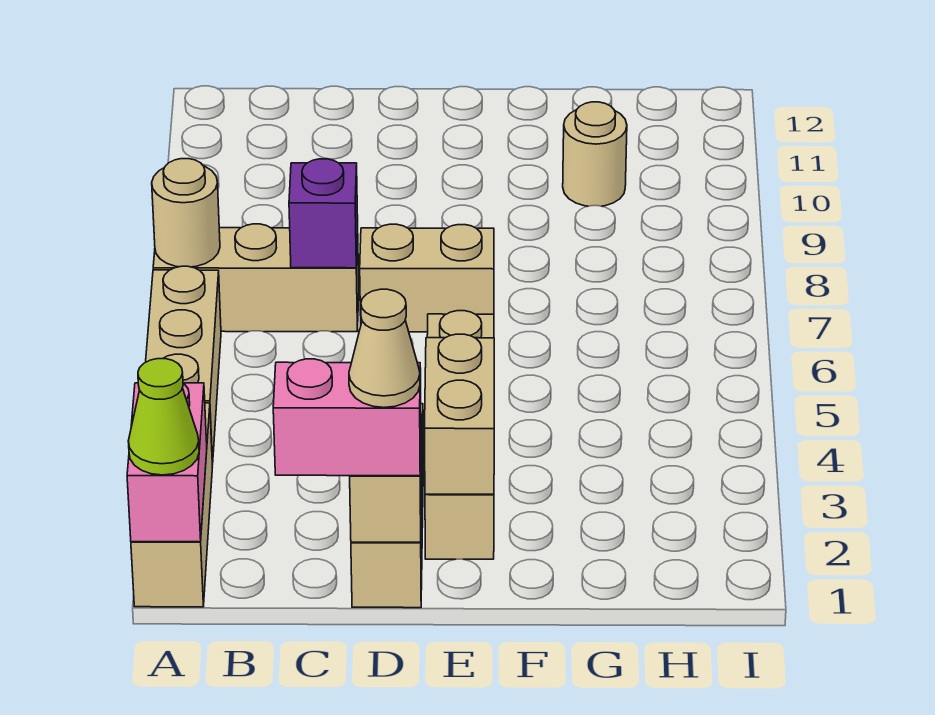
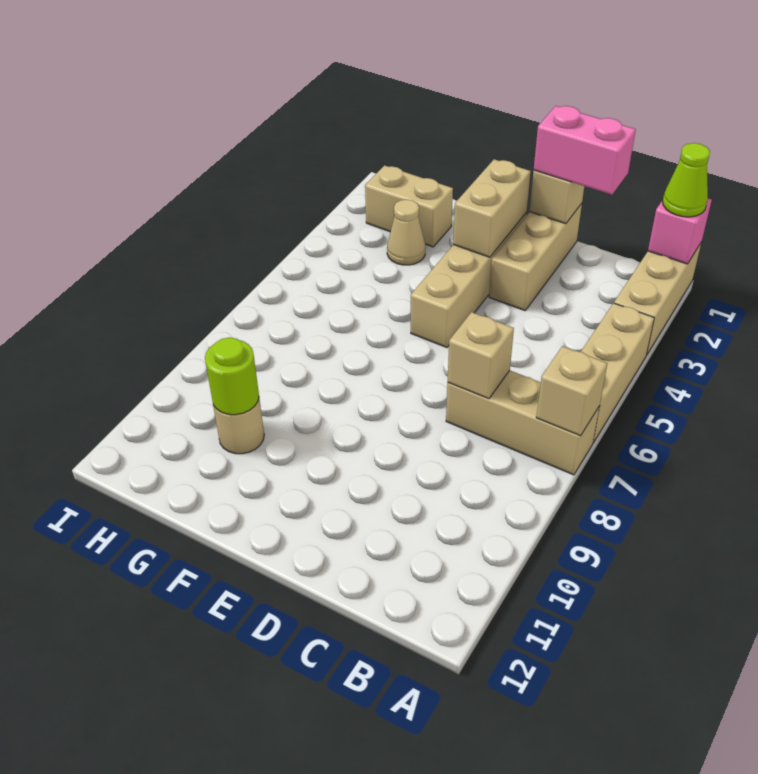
pink 1x2 brick [127,383,207,542] -> pink 1x1 brick [648,198,712,264]
tan 1x1 round brick [152,159,220,267] -> tan 1x1 brick [536,346,607,436]
purple 1x1 brick [289,159,358,268] -> tan 1x1 brick [448,312,514,399]
tan 1x1 cone [349,289,420,408] -> tan 1x1 cone moved to [387,199,426,265]
tan 1x2 brick [360,224,494,332] -> tan 1x2 brick moved to [365,165,453,247]
none -> lime 1x1 round brick [205,337,259,415]

